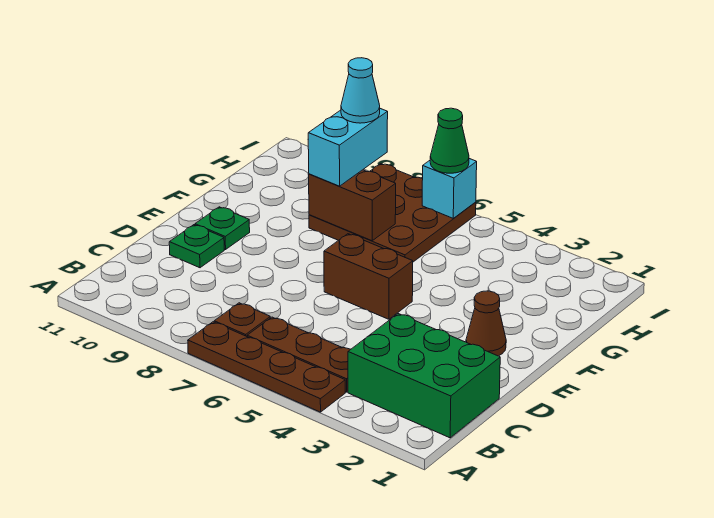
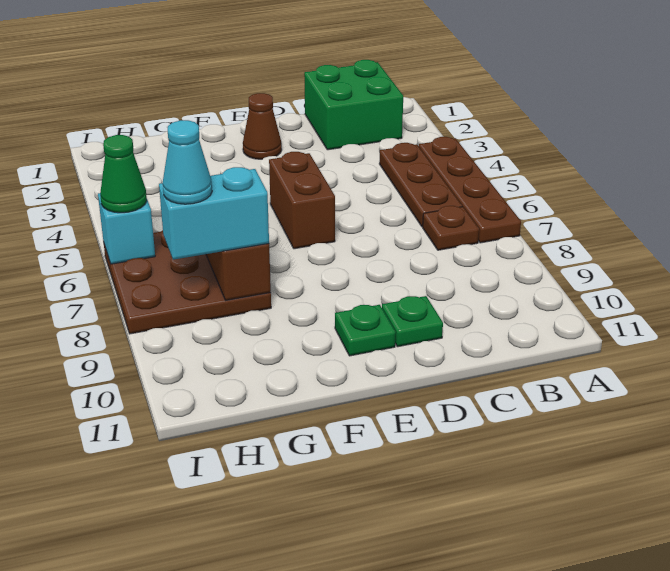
green 2x3 brick [348,314,500,438] -> green 2x2 brick [304,60,403,150]

